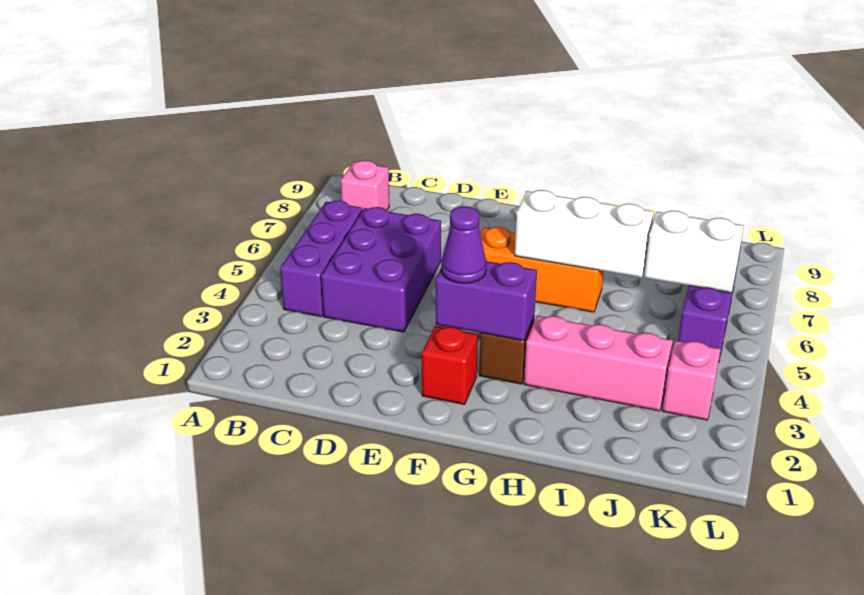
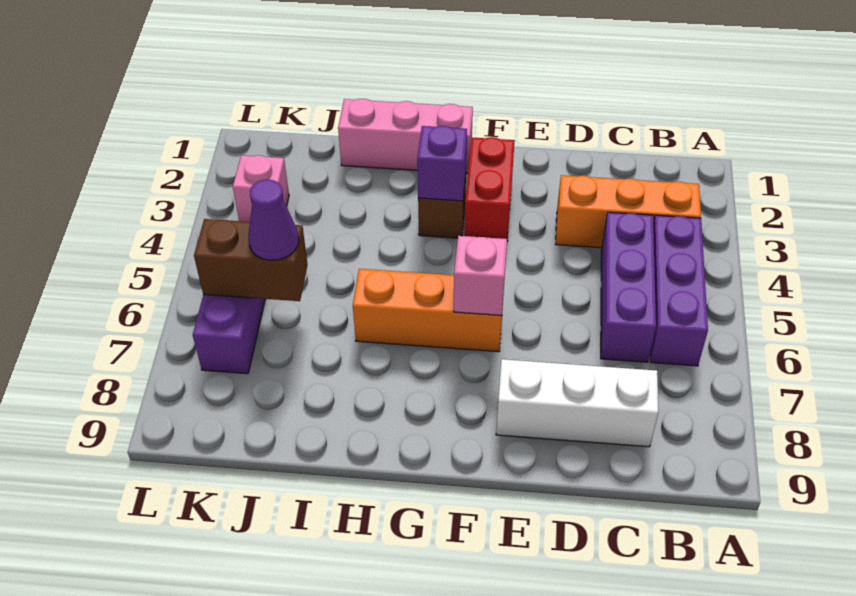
none -> orange 1x3 brick [556,175,701,248]
pink 1x1 brick [341,160,389,210] -> pink 1x1 brick moved to [454,236,507,315]
purple 2x3 brick [321,207,441,332] -> purple 1x3 brick [601,212,656,362]
red 1x1 brick [422,326,478,404] -> red 1x2 brick [464,137,515,241]
purple 1x2 brick [436,261,537,341] -> purple 1x1 brick [417,126,467,201]
purple 1x1 cone [441,206,486,283] -> purple 1x1 cone moved to [248,180,299,260]
white 1x3 brick [515,190,654,278] -> white 1x3 brick moved to [496,359,659,447]
pink 1x3 brick [524,316,673,411] -> pink 1x3 brick moved to [338,99,473,174]
white 1x2 brick [644,211,744,293] -> brown 1x2 brick [194,219,308,301]

